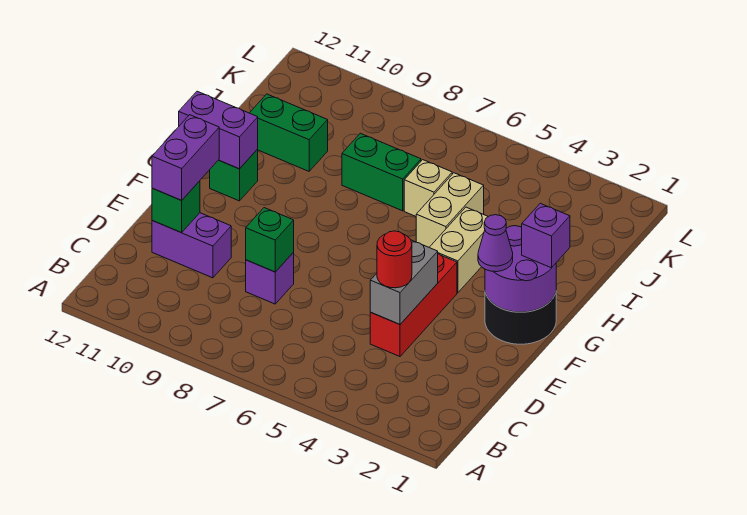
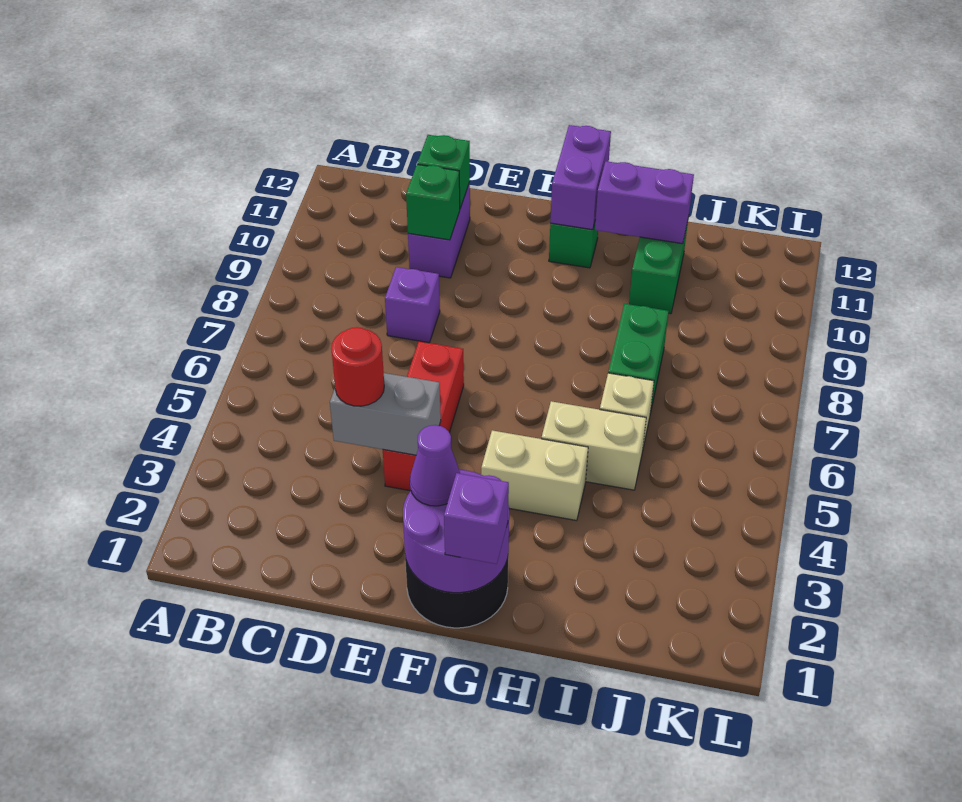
red 1x3 brick [370,254,457,356] -> red 1x3 brick turned to [383,342,464,491]
green 1x1 brick [246,208,294,272] -> green 1x1 brick moved to [406,164,460,240]
purple 1x2 brick [152,115,219,200] -> purple 1x2 brick moved to [595,161,694,244]

